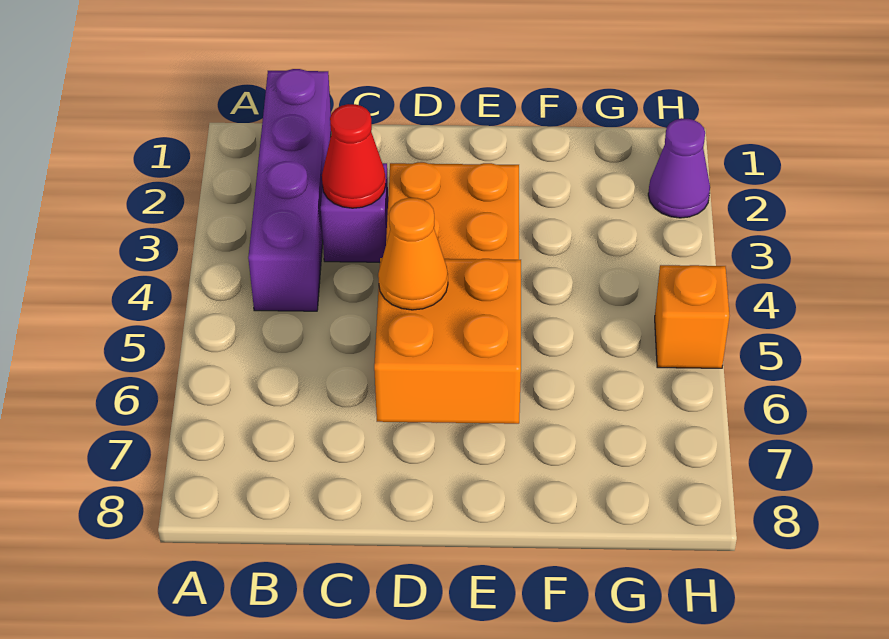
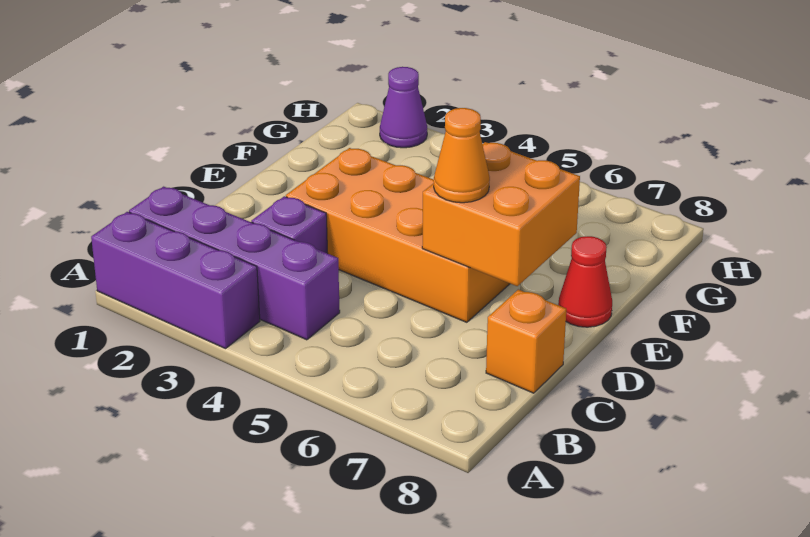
none -> purple 1x3 brick [91,212,260,349]
red 1x1 cone [322,104,386,208] -> red 1x1 cone moved to [558,236,612,327]
orange 1x1 brick [655,265,730,368] -> orange 1x1 brick moved to [486,289,566,393]

